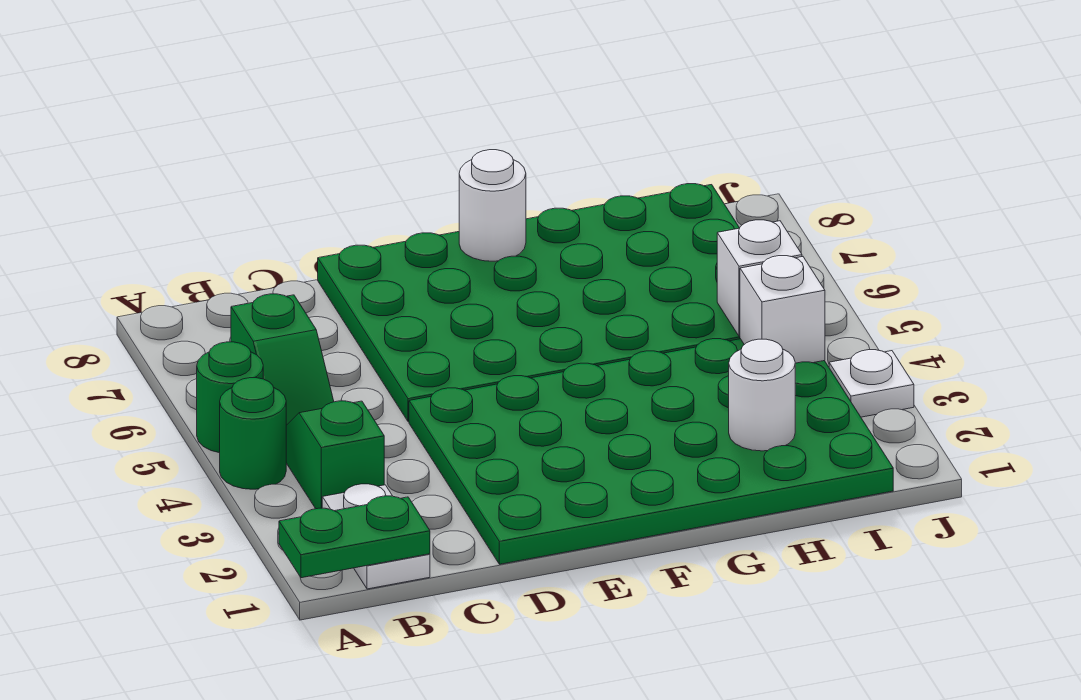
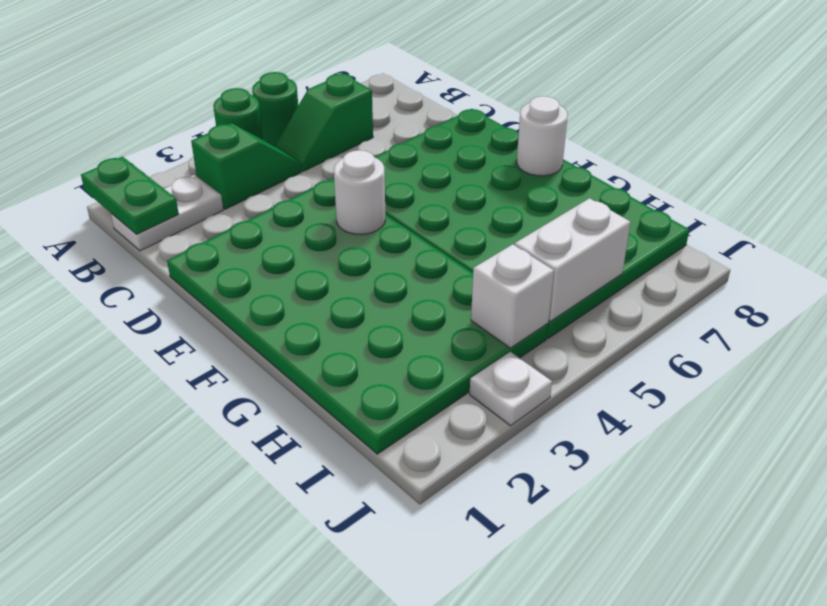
white 1x1 round brick [729,339,795,451] -> white 1x1 round brick moved to [334,150,385,235]
white 1x1 brick [717,220,802,336] -> white 1x2 brick [515,198,631,322]

